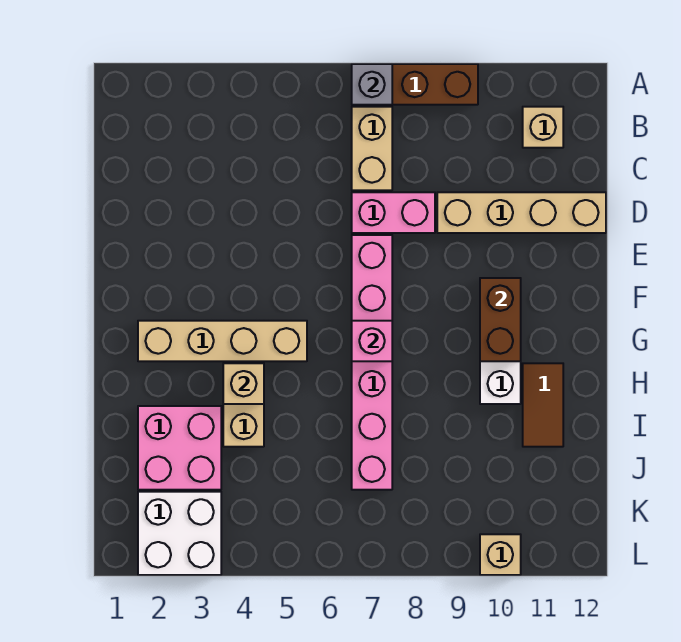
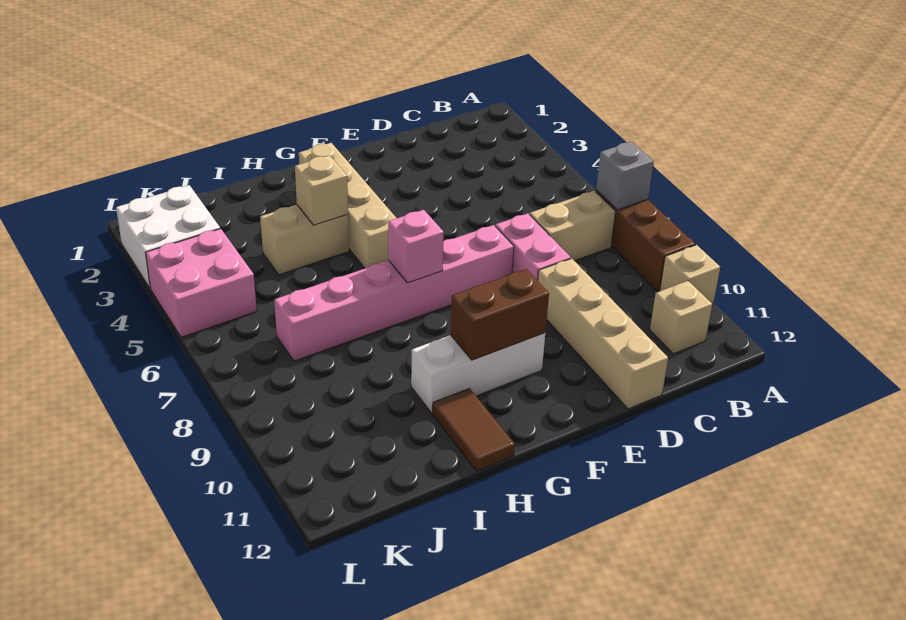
brown 1x2 tile [523,363,563,447] -> brown 1x2 tile turned to [433,388,515,471]
pink 2x2 brick [138,406,221,490] -> pink 2x2 brick moved to [146,229,257,337]
tan 1x1 brick [480,534,521,575] -> tan 1x1 brick moved to [660,245,720,304]

